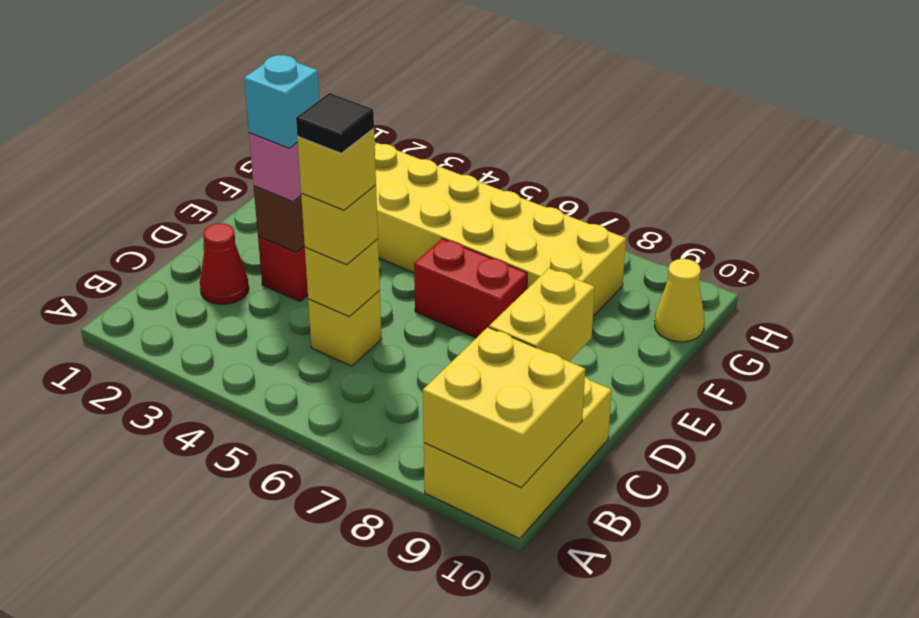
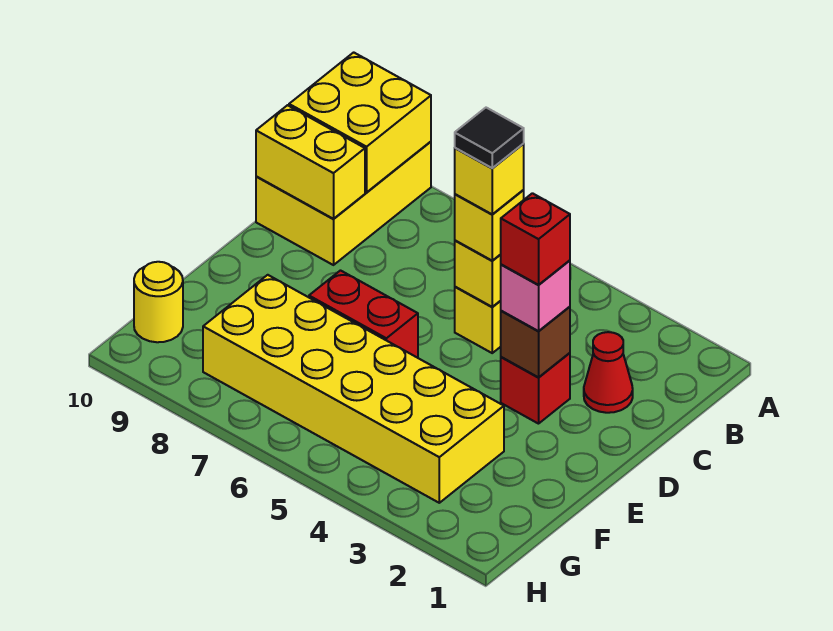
yellow 1x2 brick [489,268,595,361] -> yellow 1x2 brick turned to [256,105,365,219]
cyan 1x1 brick [244,55,319,148] -> red 1x1 brick [500,193,570,285]
yellow 1x1 cone [654,259,705,342] -> yellow 1x1 round brick [134,262,183,342]

